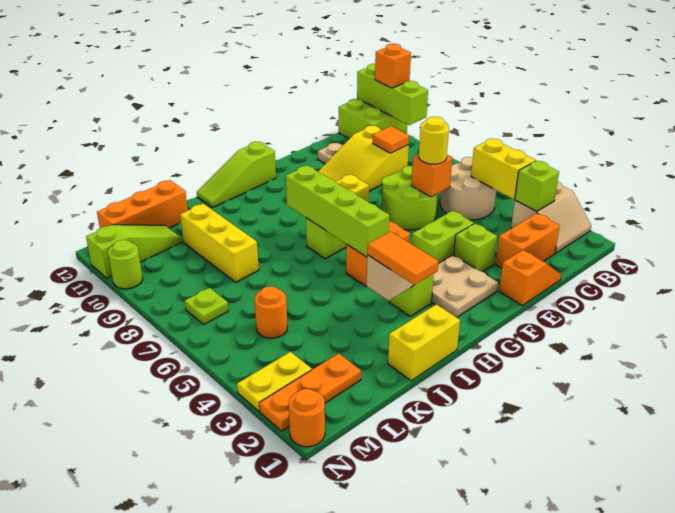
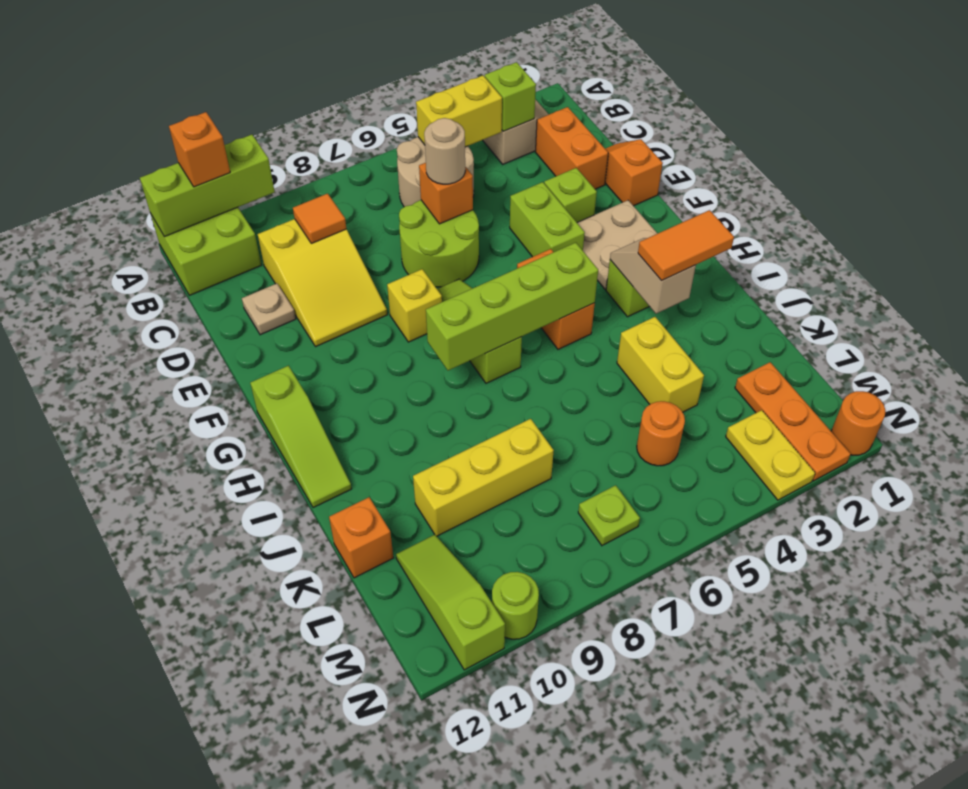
yellow 1x1 round brick [419,117,449,164] -> tan 1x1 round brick [424,118,465,184]
yellow 1x2 brick [388,304,460,381] -> yellow 1x2 brick moved to [617,317,704,412]
orange 1x3 brick [97,180,188,228] -> orange 1x1 brick [329,497,393,578]

